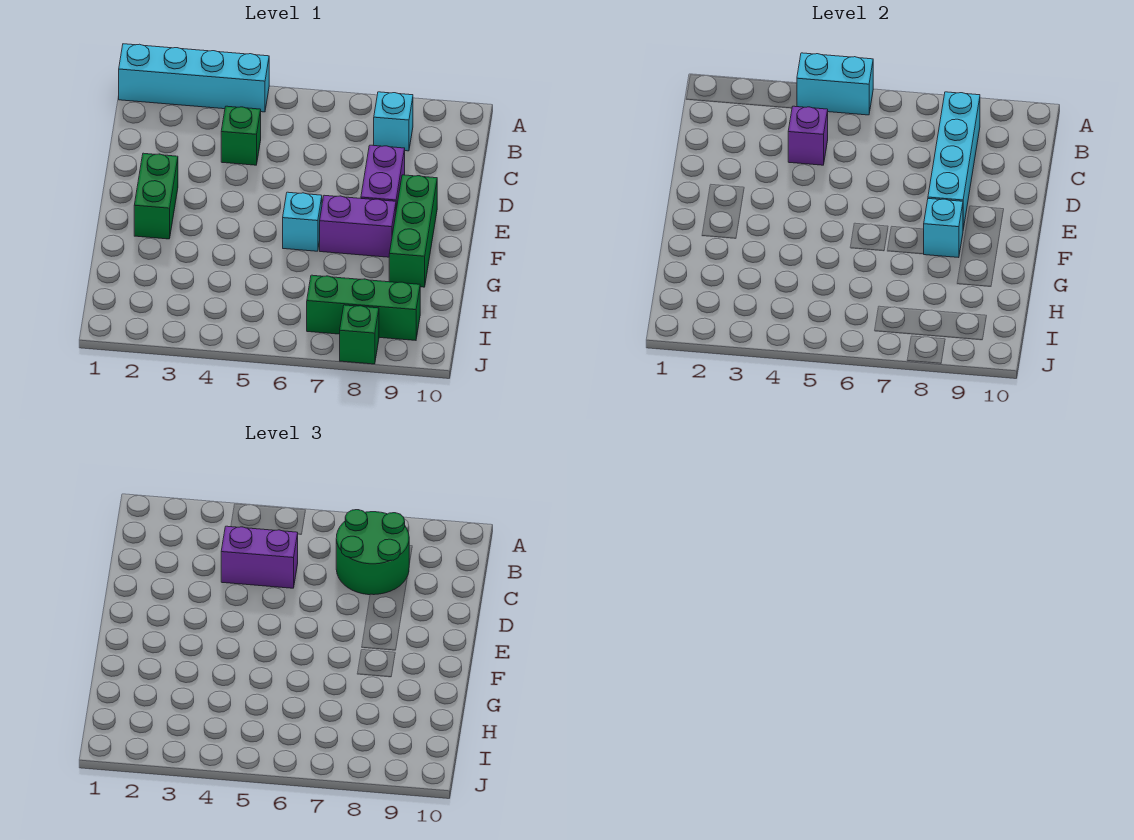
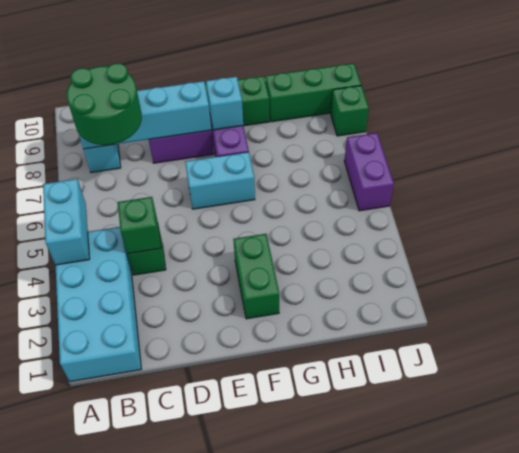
cyan 1x4 brick [119,44,269,112] -> cyan 2x4 brick [55,227,141,382]
purple 1x1 brick [788,106,828,165] -> green 1x1 brick [118,197,161,254]
purple 1x2 brick [221,526,298,588] -> purple 1x2 brick moved to [344,133,394,211]
green 1x2 brick [134,153,178,239] -> green 1x2 brick turned to [233,234,279,319]
cyan 1x1 brick [283,192,322,251] -> cyan 1x2 brick [185,152,255,209]
green 1x3 brick [307,275,420,340] -> green 1x3 brick turned to [266,63,361,122]

